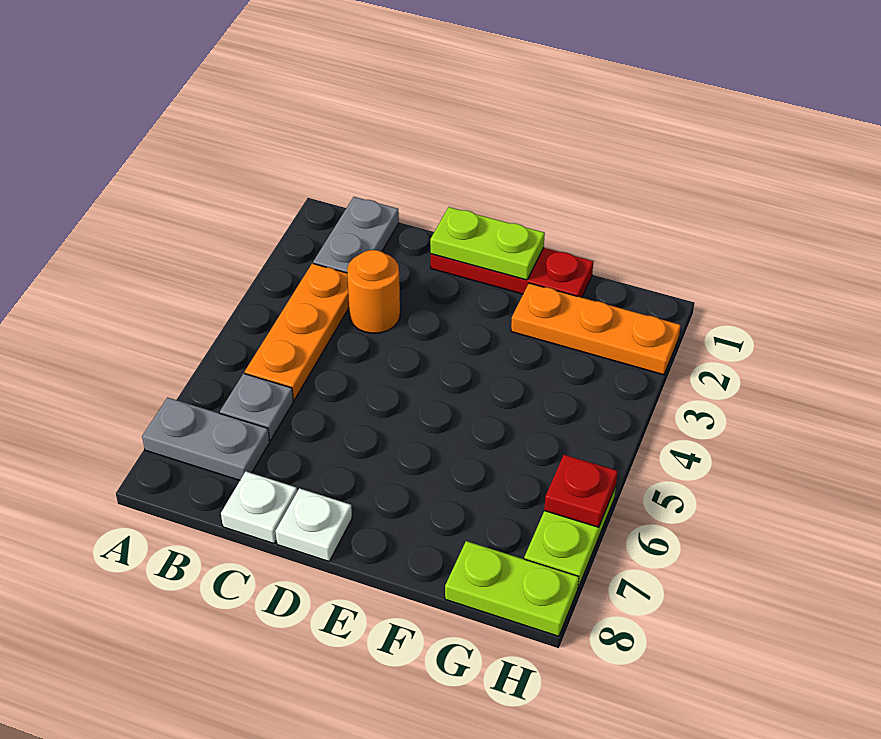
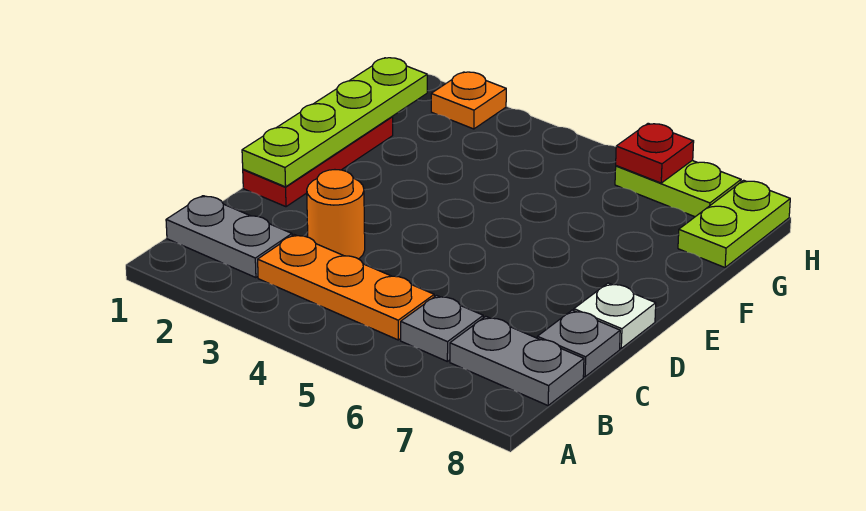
grey 1x2 plate [142,398,270,480] -> grey 1x2 plate turned to [450,316,584,405]
white 1x1 plate [221,472,297,544] -> grey 1x1 plate [537,310,620,377]
lime 1x2 plate [430,207,545,280] -> lime 1x4 plate [242,58,427,187]
orange 1x3 plate [511,283,681,375] -> orange 1x1 plate [431,72,506,129]

